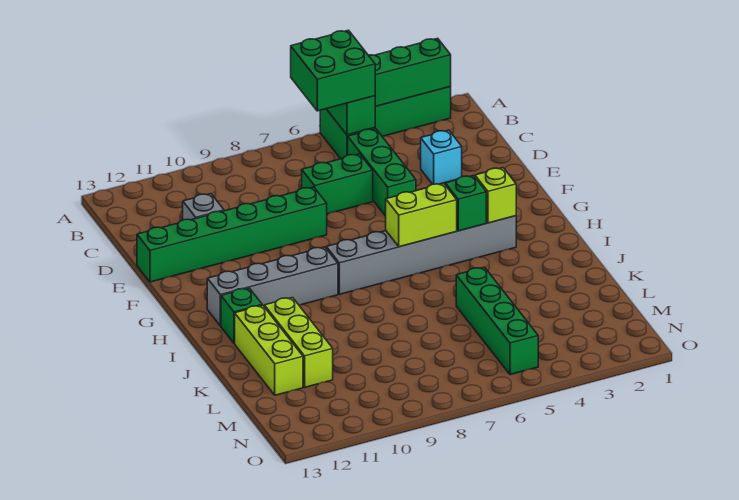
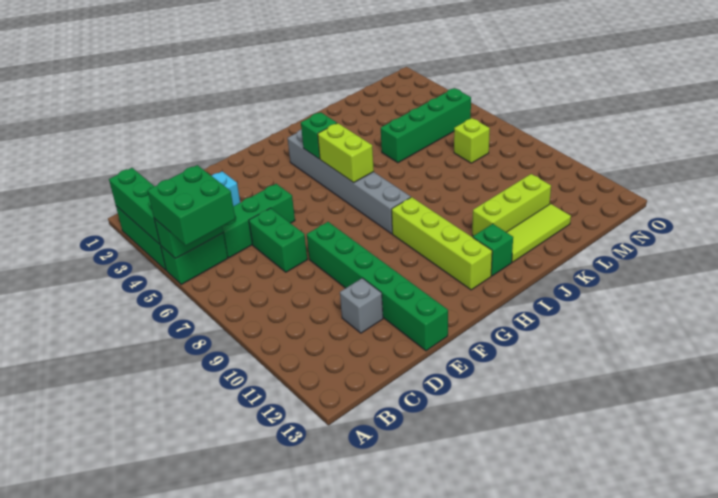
lime 1x1 brick [475,168,516,223] -> lime 1x1 brick moved to [454,118,490,163]
grey 1x4 brick [207,247,338,326] -> lime 1x4 brick [392,197,492,290]
lime 1x3 brick [235,305,303,395] -> lime 1x3 tile [506,204,571,262]

